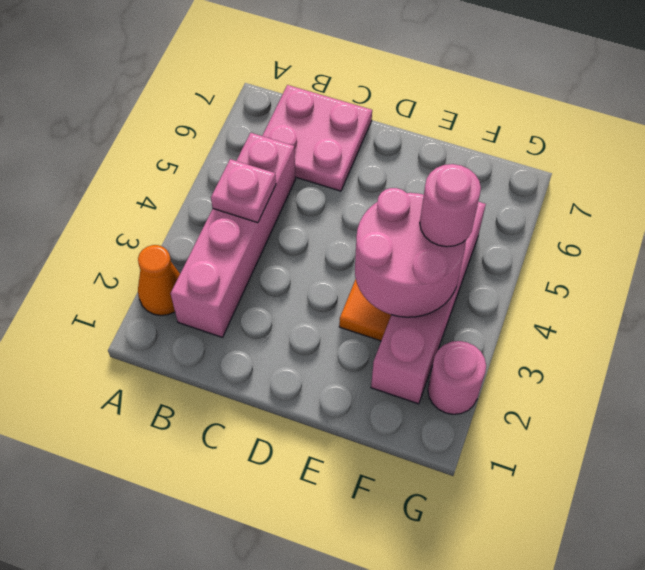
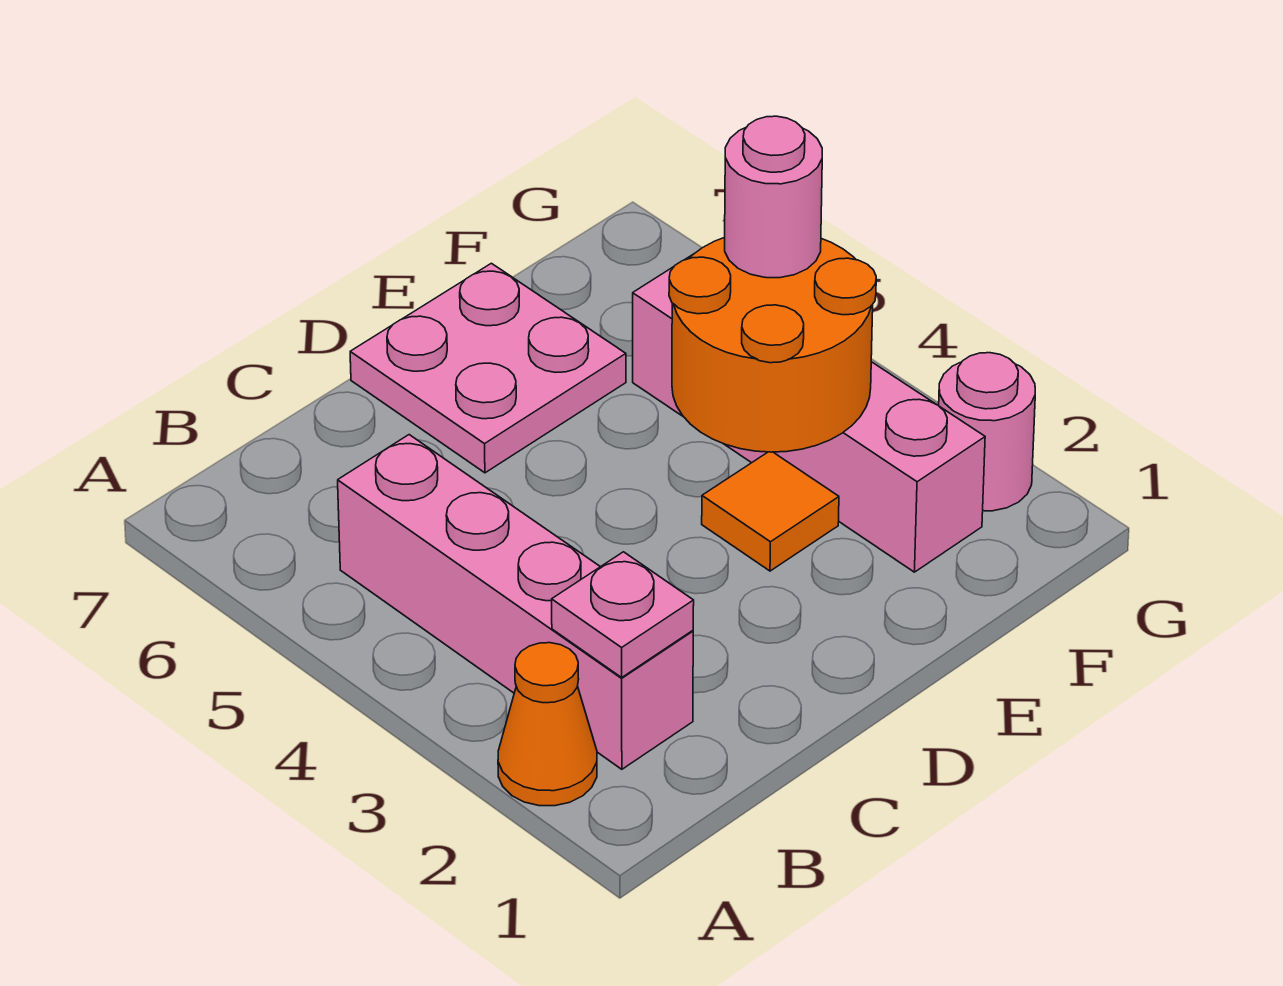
pink 1x1 plate [211,159,276,223] -> pink 1x1 plate moved to [552,552,694,677]
pink 2x2 plate [262,85,372,191] -> pink 2x2 plate moved to [350,263,626,473]
pink 2x2 round brick [355,188,466,317] -> orange 2x2 round brick [669,237,876,452]

